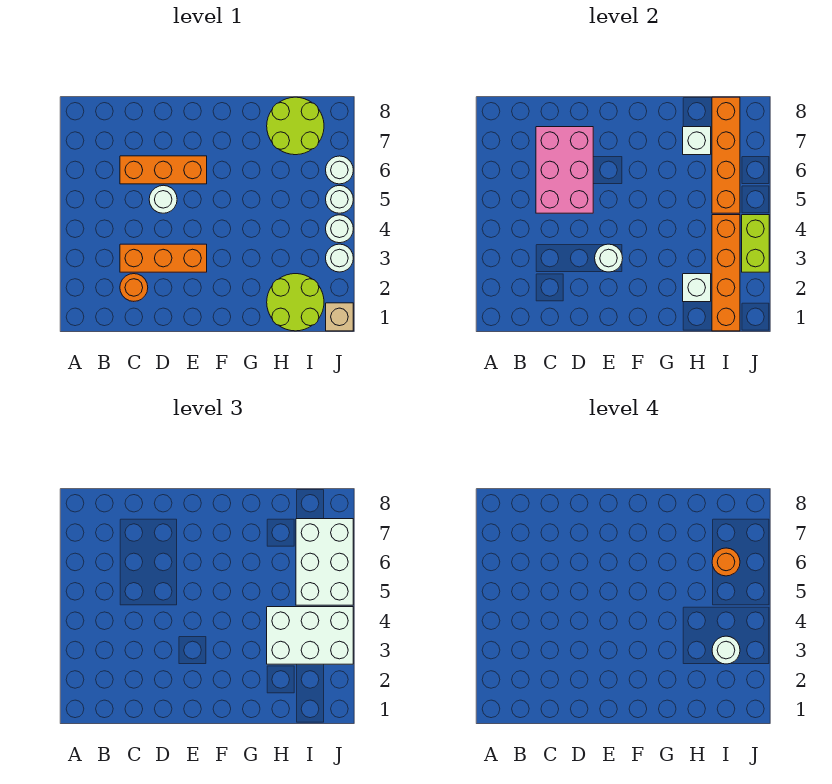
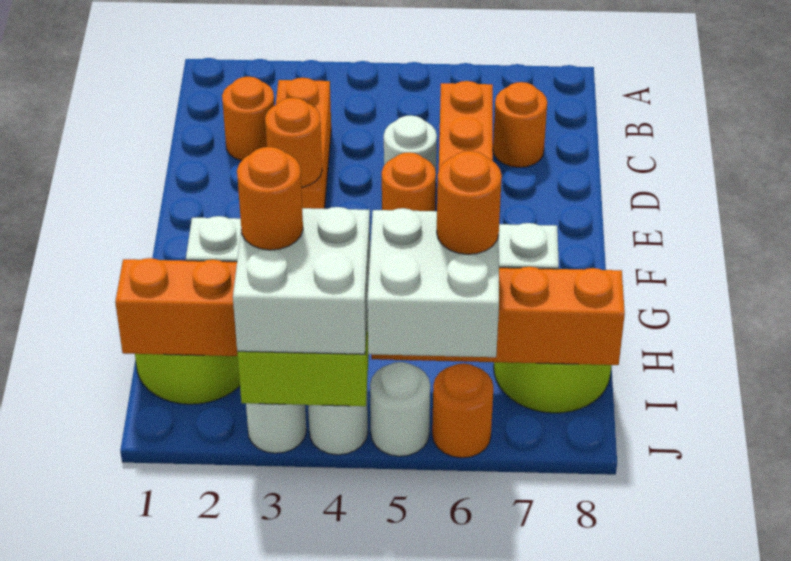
pink 2x3 brick [536,127,593,213] -> none
none -> orange 1x1 round brick [493,82,547,167]
white 1x1 round brick [595,244,623,272] -> orange 1x1 round brick [265,98,322,187]
none -> orange 1x1 round brick [382,152,436,211]
white 2x3 brick [267,607,353,664] -> white 2x2 brick [233,207,370,354]
white 1x1 round brick [712,636,740,664] -> orange 1x1 round brick [237,147,303,250]
white 2x3 brick [296,519,353,605] -> white 2x2 brick [367,208,499,357]
tan 1x1 brick [326,303,353,331] -> none
white 1x1 round brick [326,156,353,184] -> orange 1x1 round brick [432,363,493,458]

